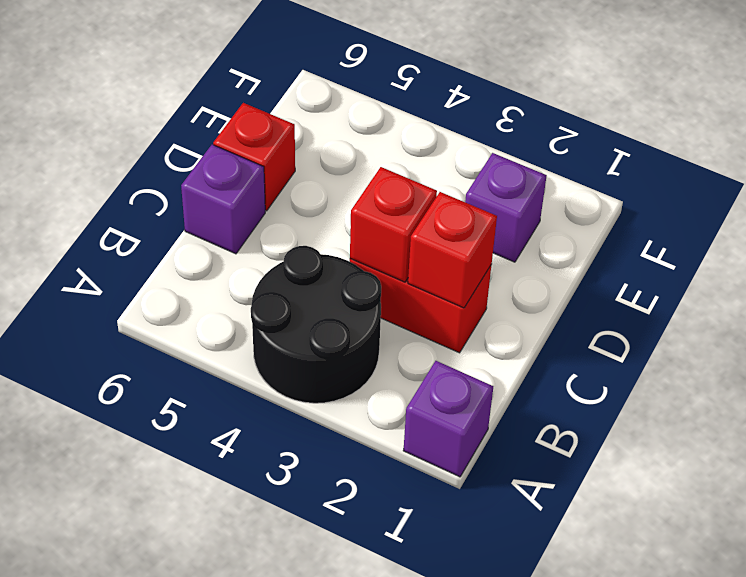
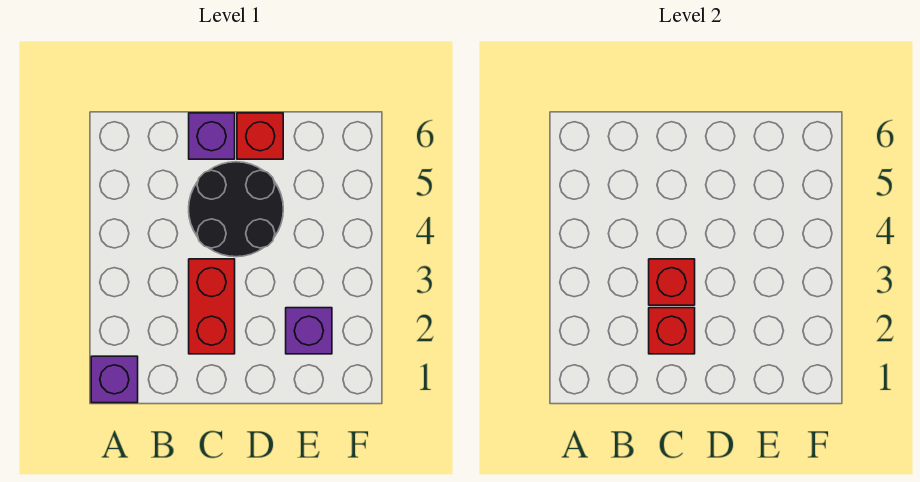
black 2x2 round brick [251,246,381,403] -> black 2x2 round brick moved to [189,162,283,257]

